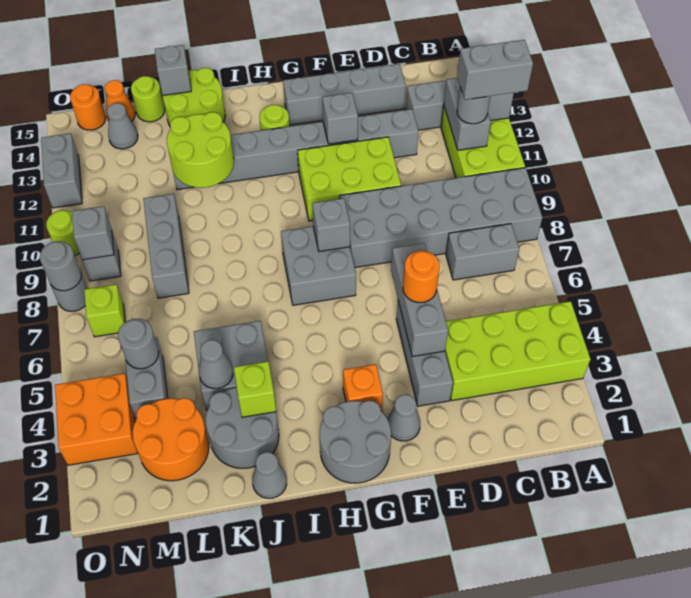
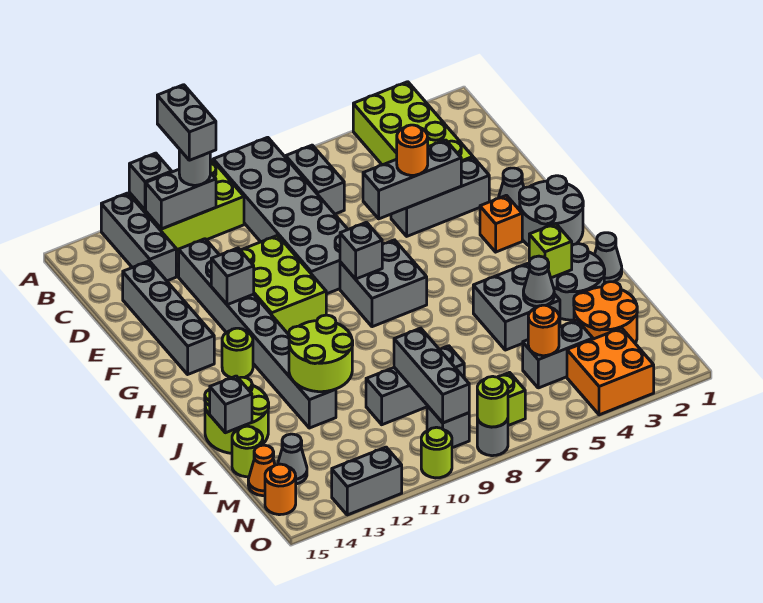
grey 1x1 round brick [118,319,159,369] -> orange 1x1 round brick [528,305,559,356]
grey 1x1 brick [72,206,114,260] -> grey 1x3 brick [394,328,469,423]
grey 1x1 round brick [40,241,81,291] -> lime 1x1 round brick [477,376,508,427]

